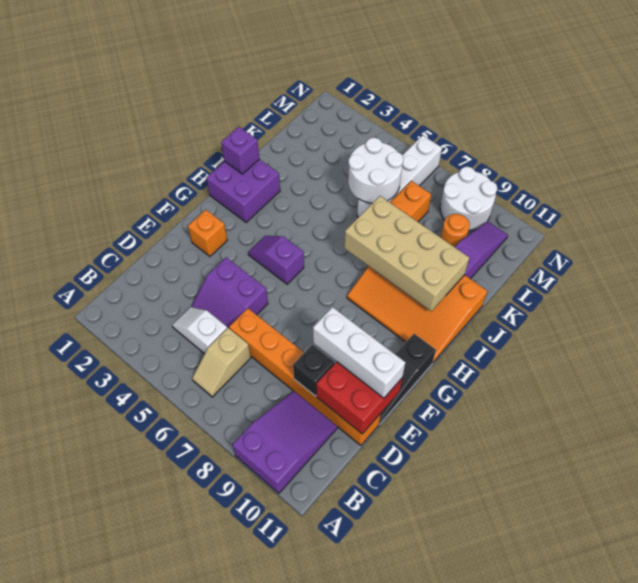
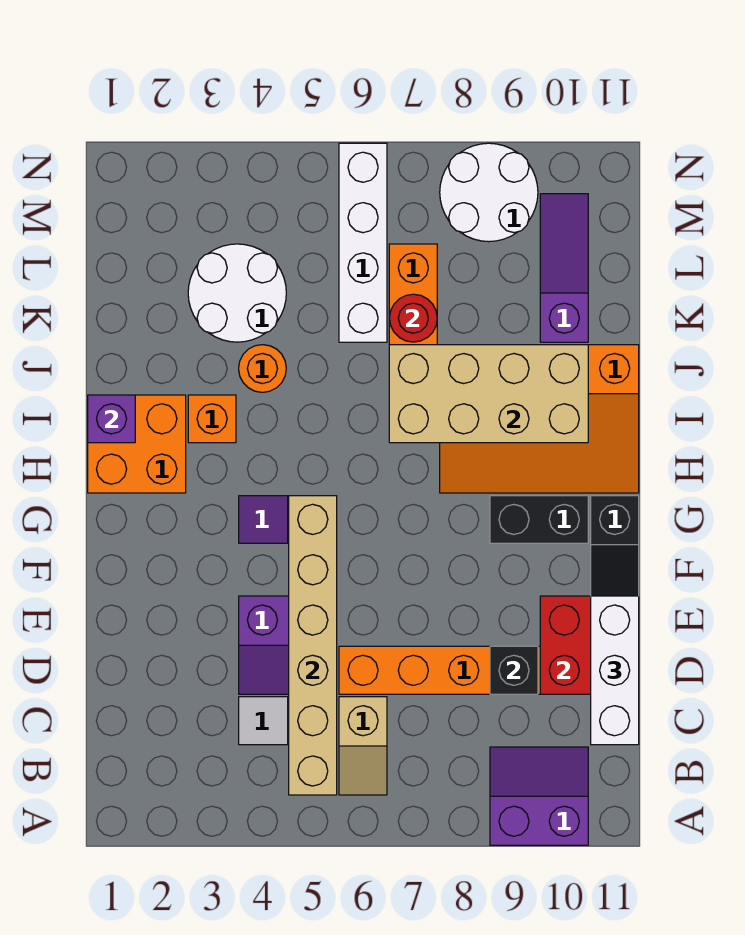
purple 2x3 slope [232,391,337,493] -> purple 2x2 slope [490,747,588,845]
none -> tan 1x6 brick [289,496,337,795]
white 1x3 brick [313,307,405,398] -> white 1x3 brick turned to [591,596,639,745]
orange 1x1 brick [188,210,227,256] -> orange 1x1 brick moved to [188,395,236,443]
none -> black 1x2 brick [490,496,588,543]
purple 2x2 brick [206,159,280,222] -> orange 2x2 brick [88,395,186,493]
white 2x2 round brick [348,138,404,203] -> white 2x2 round brick moved to [188,244,286,342]
none -> red 1x1 round brick [389,294,437,342]
orange 1x1 round brick [441,214,470,247] -> orange 1x1 round brick moved to [239,345,286,392]

